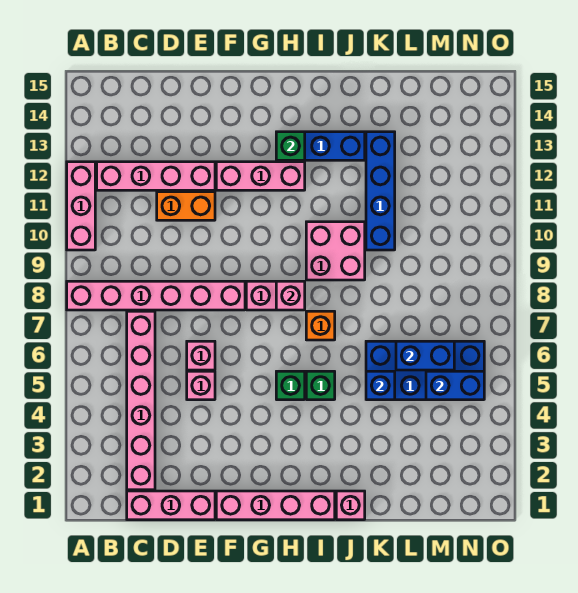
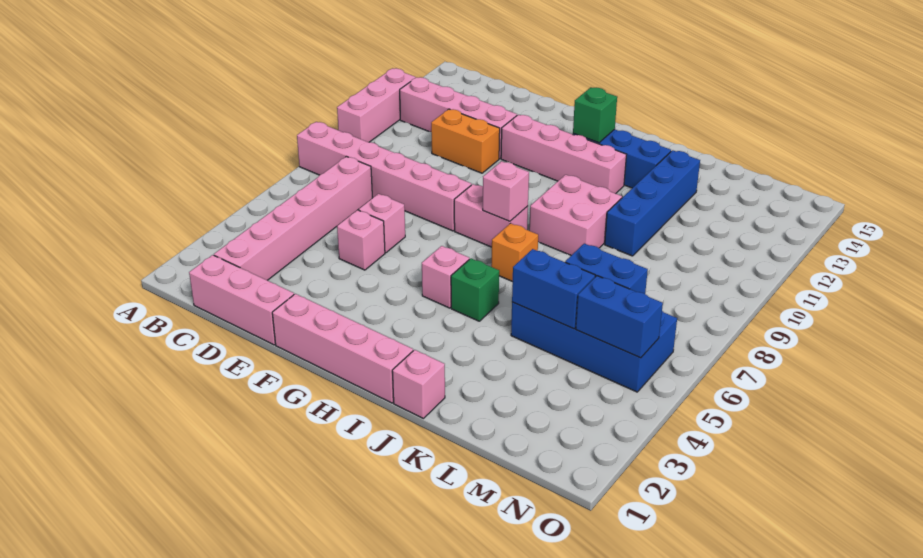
pink 1x3 brick [216,162,305,190] -> pink 1x4 brick [501,115,626,194]
green 1x1 brick [276,371,305,400] -> pink 1x1 brick [422,246,469,308]
blue 1x1 brick [366,371,395,400] -> blue 1x2 brick [512,249,595,329]

